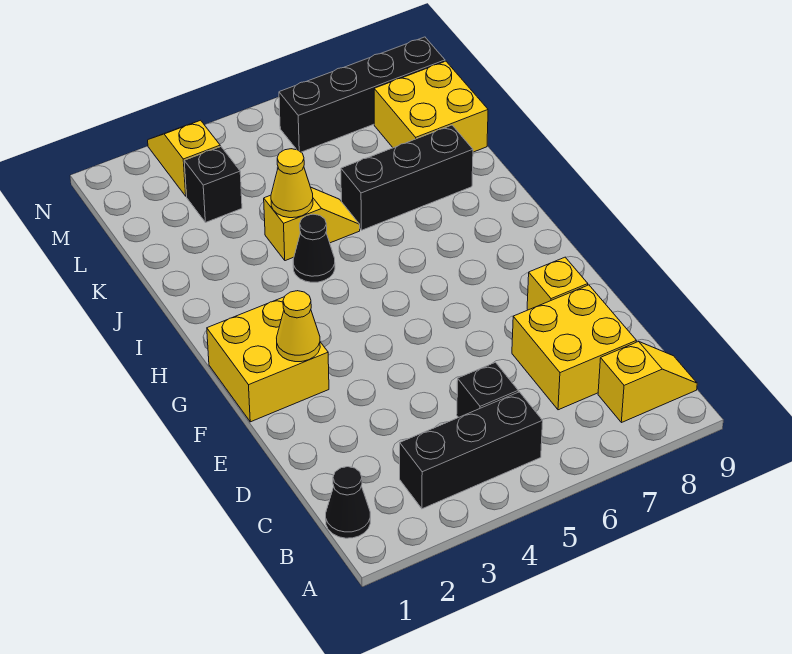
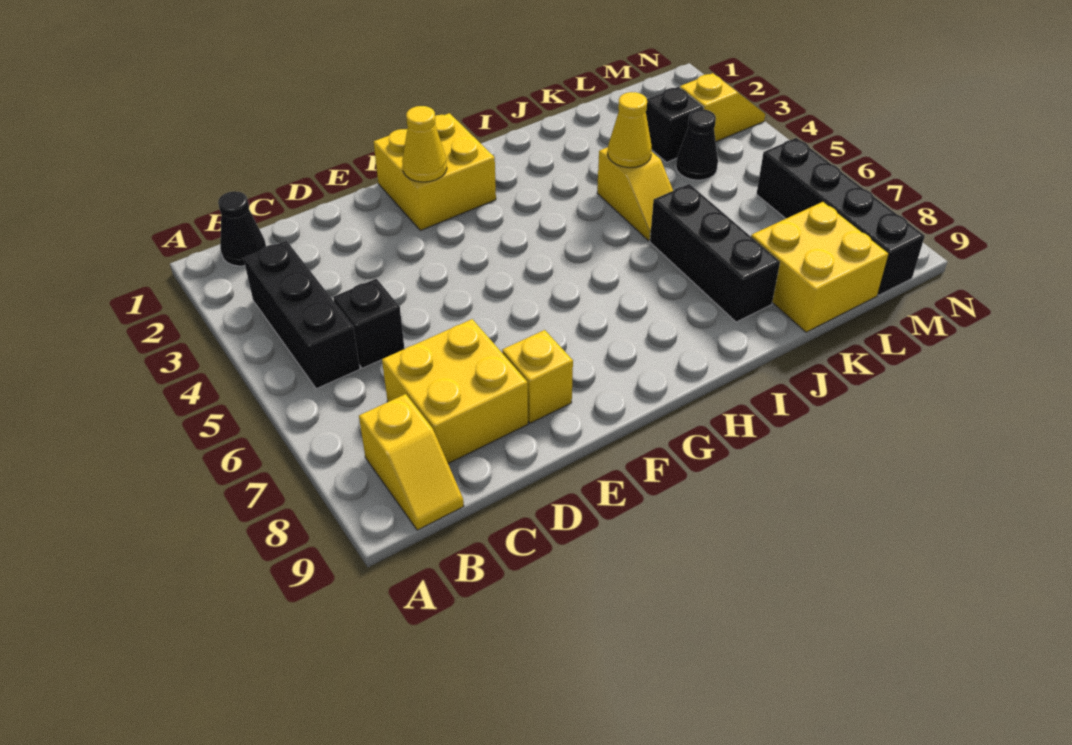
black 1x1 cone [293,214,335,282] -> black 1x1 cone moved to [676,109,718,180]

